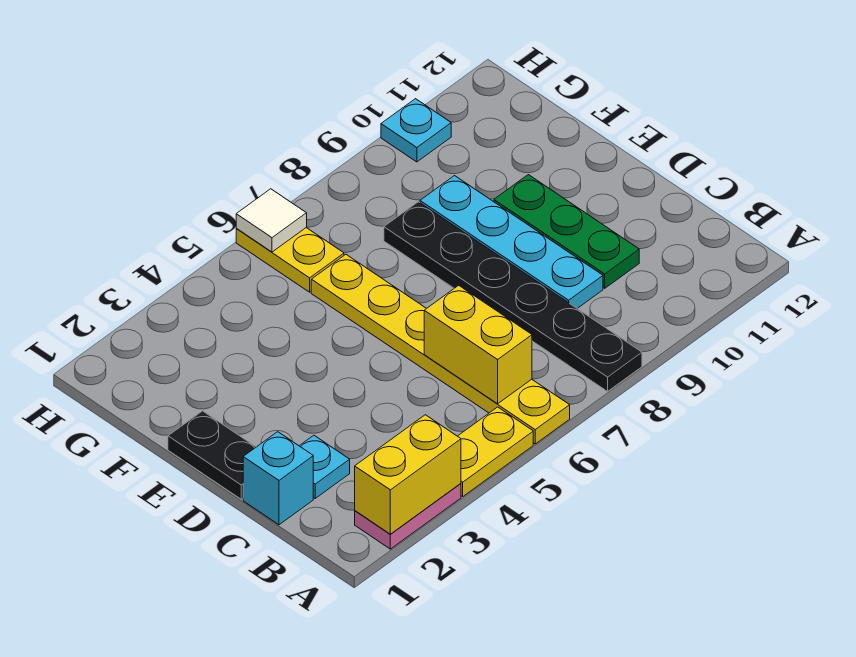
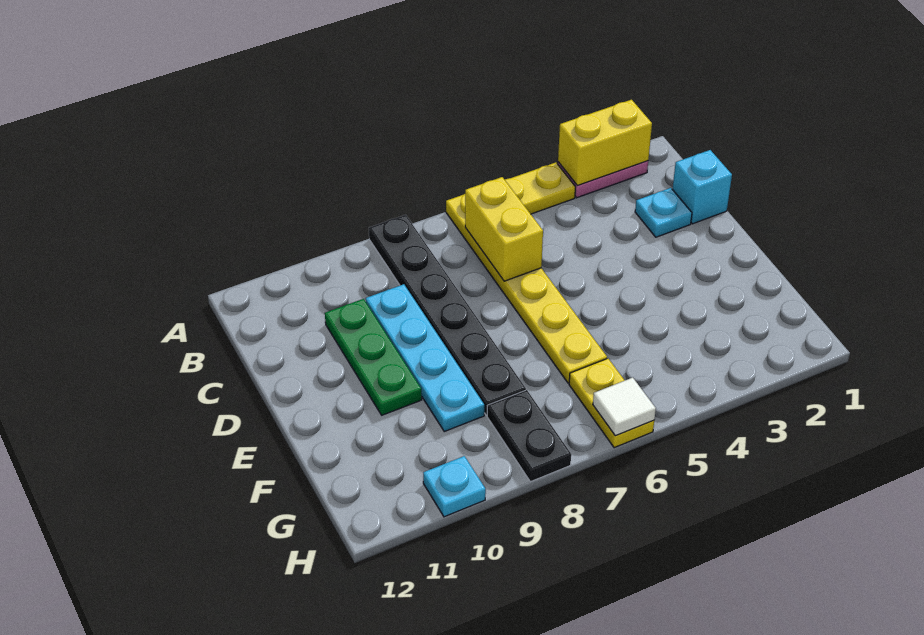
black 1x2 plate [168,411,256,499] -> black 1x2 plate moved to [487,390,571,482]

